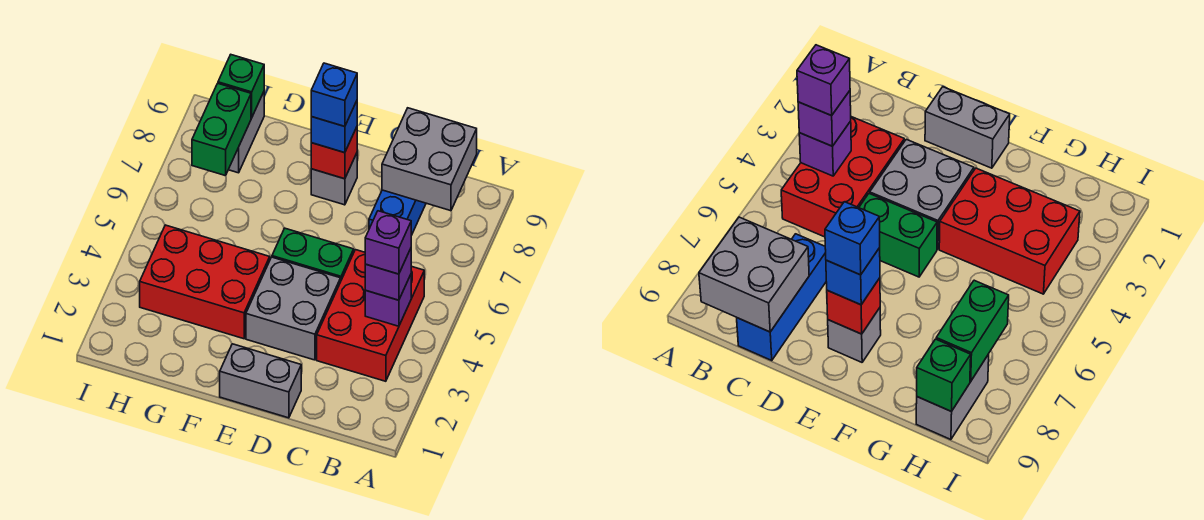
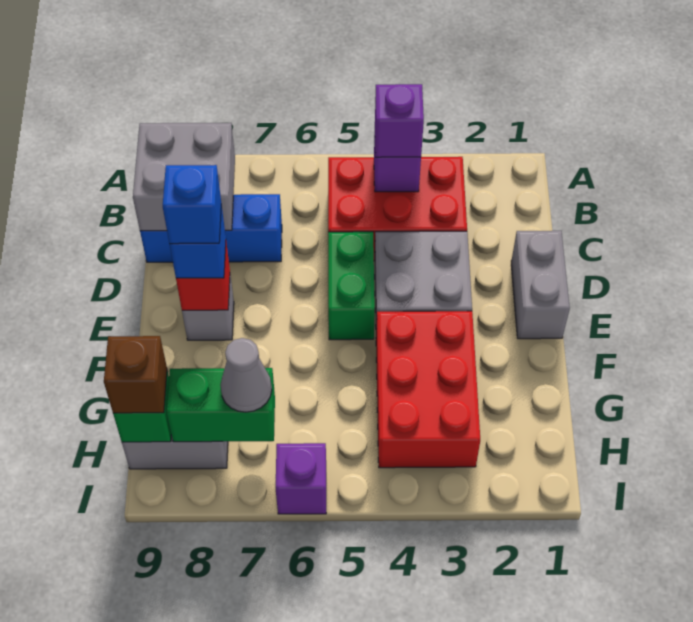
purple 1x1 brick [365,211,411,274] -> purple 1x1 brick moved to [276,443,326,514]
none -> grey 1x1 cone [221,338,272,412]
none -> brown 1x1 brick [104,336,167,413]

